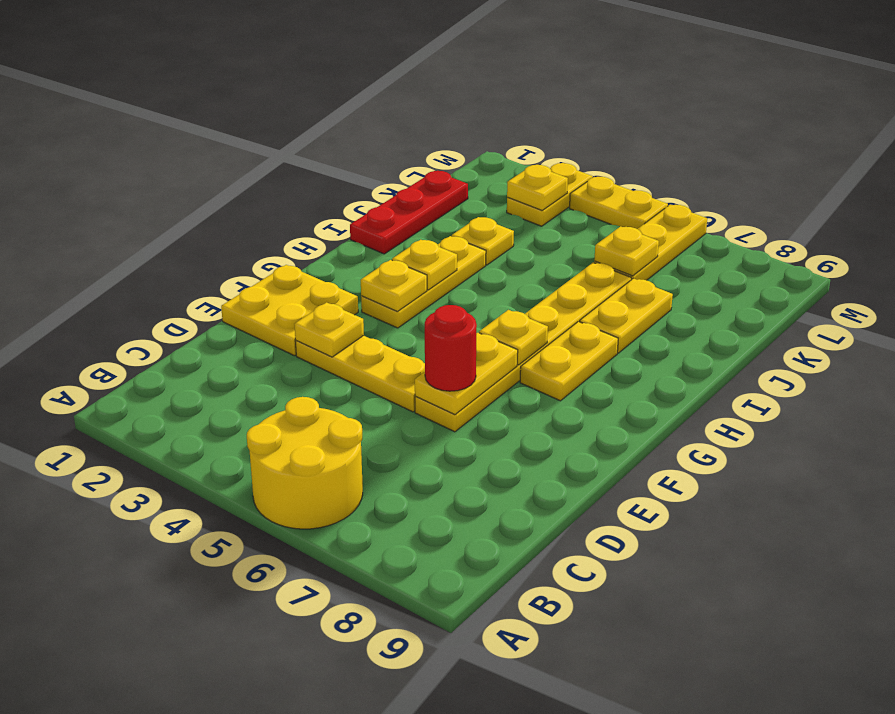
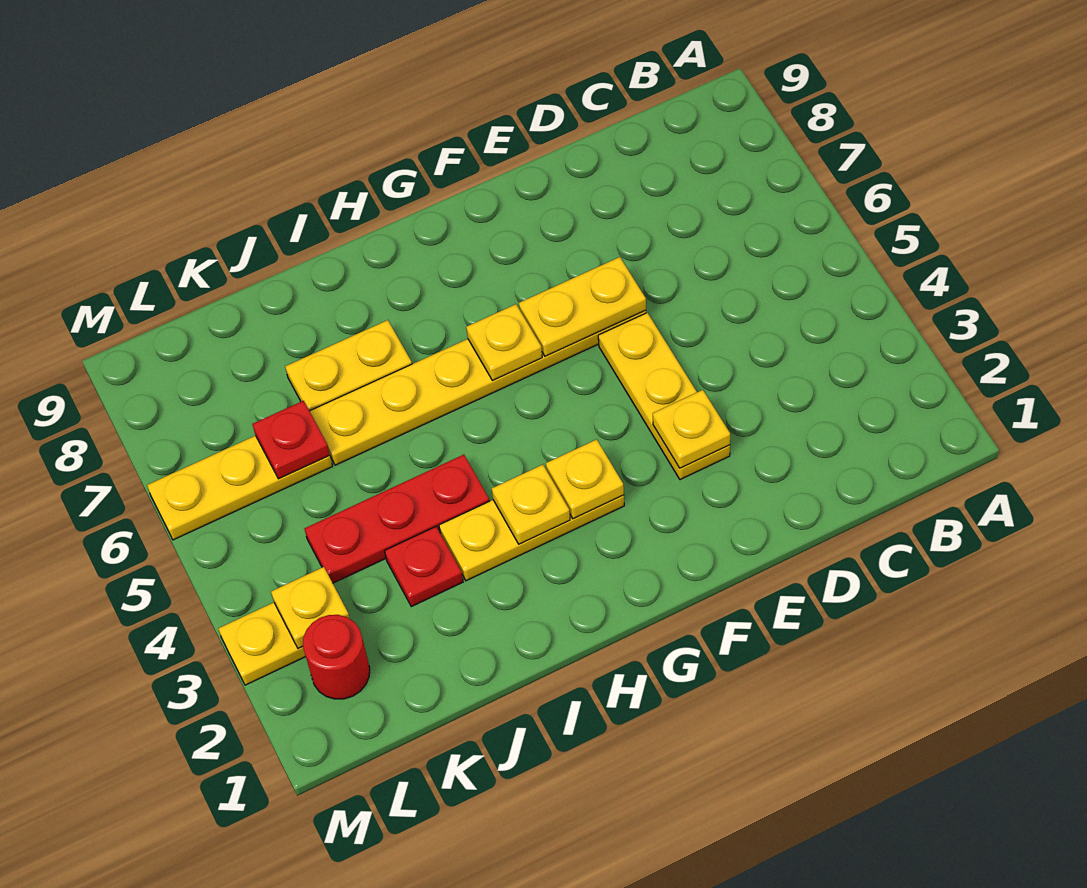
yellow 2x2 round brick [247,397,363,529] -> none
yellow 2x2 plate [221,265,358,356] -> none
red 1x1 round brick [425,305,477,391] -> red 1x1 round brick moved to [303,615,370,699]
yellow 1x2 plate [520,322,618,401] -> none
red 1x3 plate [350,171,468,254] -> red 1x3 plate moved to [305,455,489,583]
yellow 1x1 plate [452,217,514,265] -> red 1x1 plate [385,527,463,607]
yellow 1x1 plate [594,226,659,276] -> red 1x1 plate [252,401,330,479]
yellow 1x2 plate [570,177,668,229] -> none

